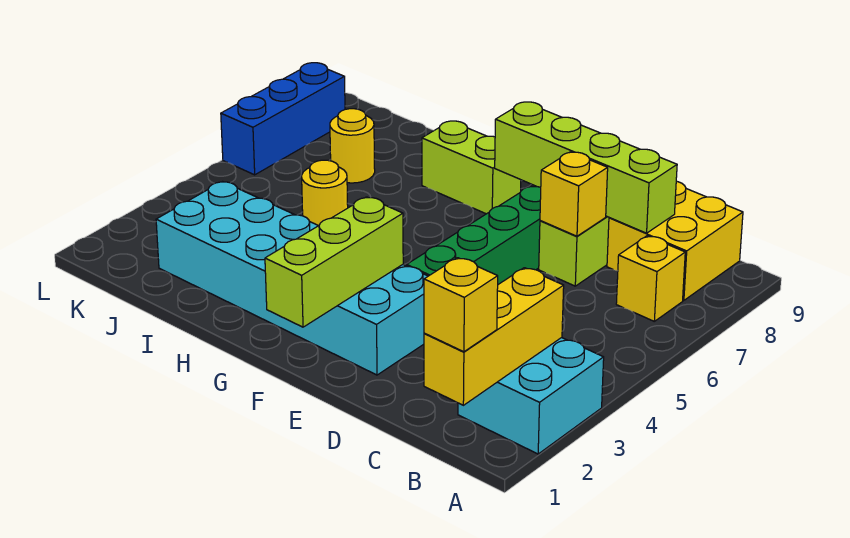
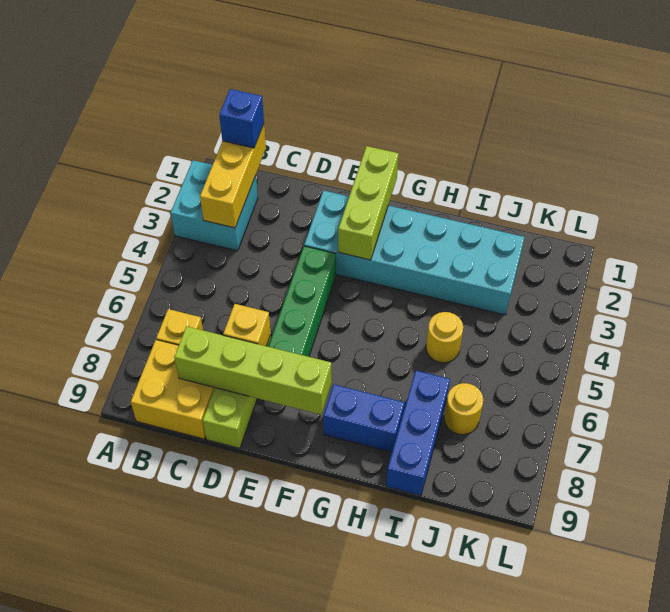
yellow 1x1 brick [424,258,498,352] -> blue 1x1 brick [219,89,264,148]
lime 1x2 brick [422,121,521,214] -> blue 1x2 brick [323,384,404,452]
blue 1x3 brick [221,63,345,175] -> blue 1x3 brick moved to [386,371,450,496]

